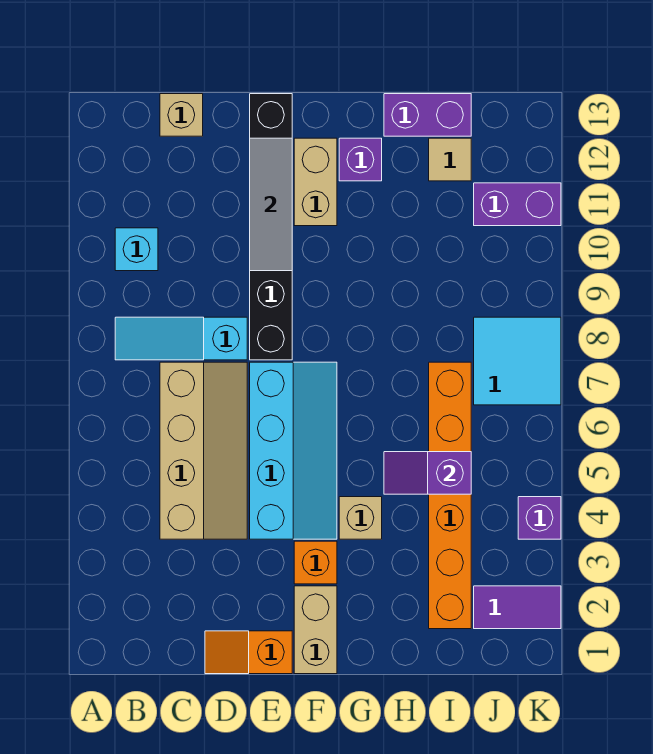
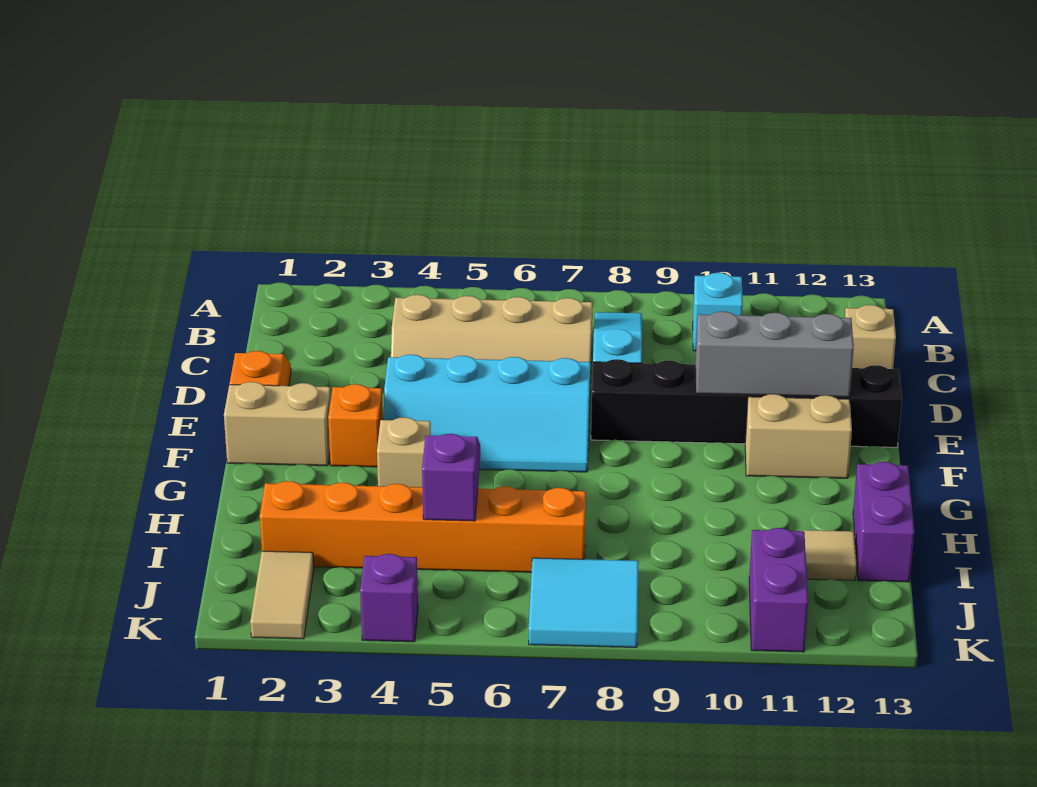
grey 1x3 tile [250,138,292,271] -> grey 1x3 brick [696,311,854,397]
purple 1x1 brick [339,138,382,181] -> none
purple 1x2 tile [474,586,561,629] -> tan 1x2 tile [250,551,314,639]

